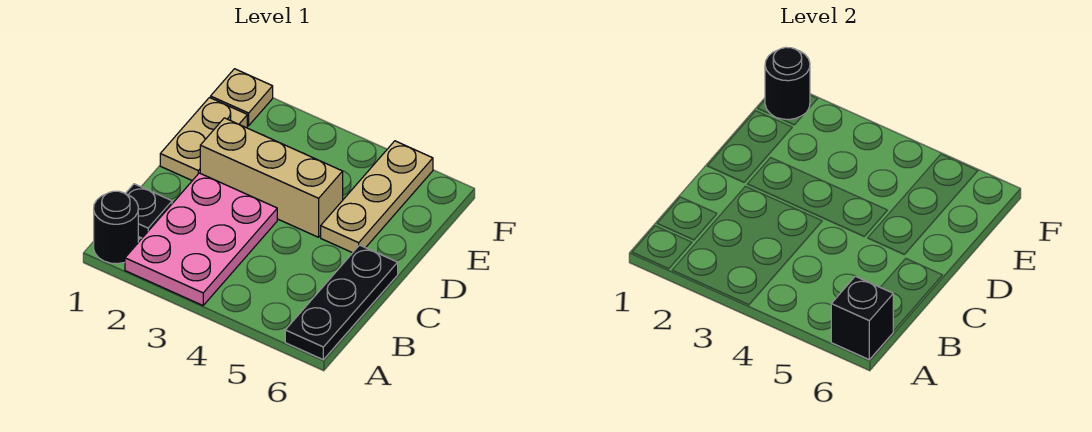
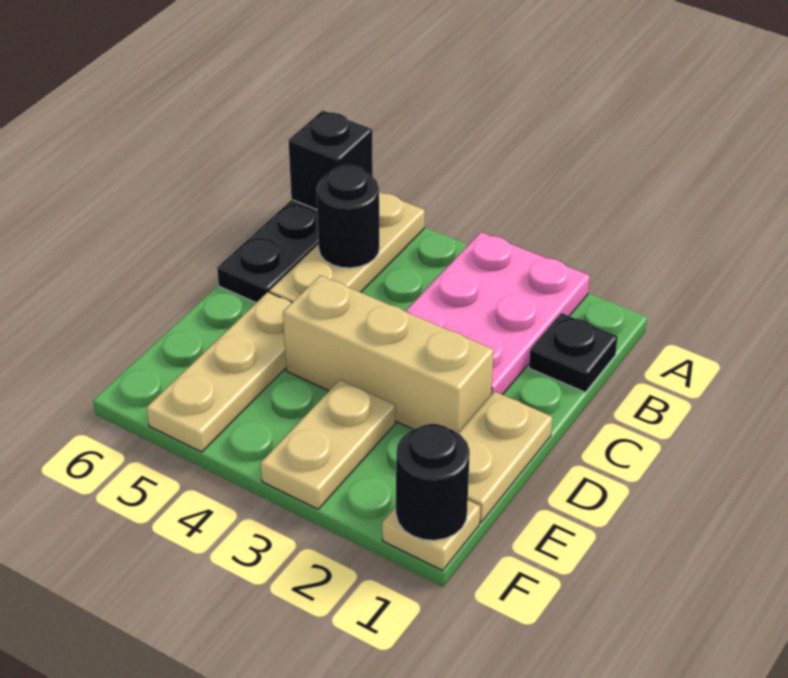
black 1x1 round brick [94,191,138,264] -> black 1x1 round brick moved to [317,165,379,268]
none -> tan 1x3 plate [270,192,425,302]
none -> tan 1x2 plate [261,380,395,509]

